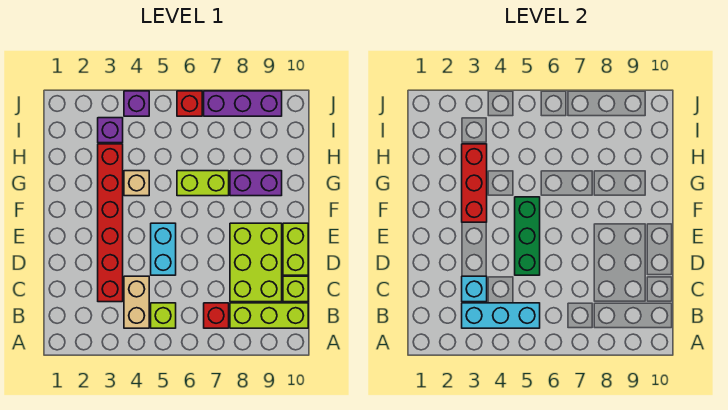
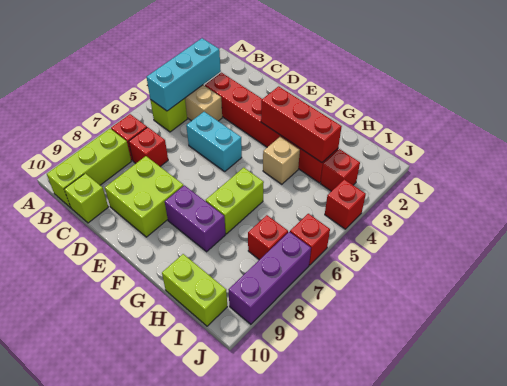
cyan 1x1 brick [462,276,487,302] -> none
none -> red 1x1 brick [129,127,168,166]
lime 2x3 brick [230,223,282,302] -> lime 2x2 brick [105,156,184,237]
green 1x3 brick [515,197,540,275] -> none
lime 1x2 brick [283,223,308,275] -> lime 1x2 brick moved to [162,254,227,326]
purple 1x2 brick [230,171,282,196] -> purple 1x2 brick turned to [165,185,225,252]
purple 1x1 brick [98,118,123,143] -> red 1x1 brick [320,149,360,191]
none -> red 1x1 brick [248,215,288,260]
purple 1x1 brick [124,91,149,116] -> red 1x1 brick [325,179,366,229]

